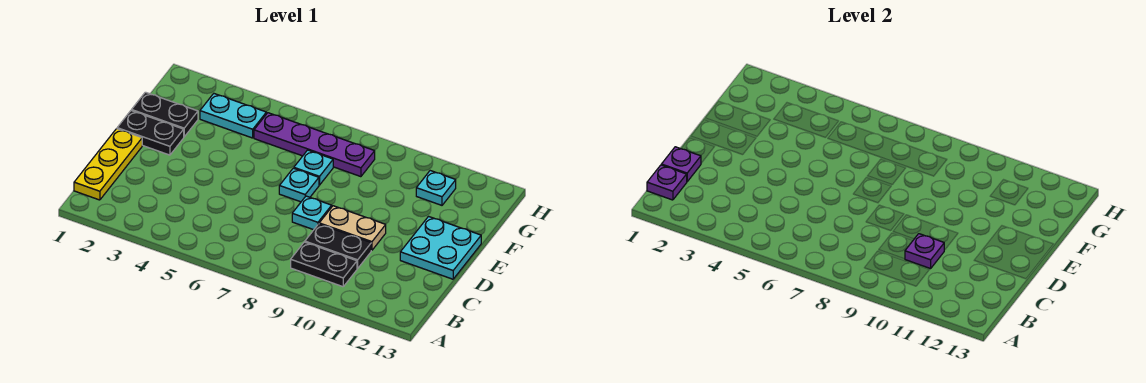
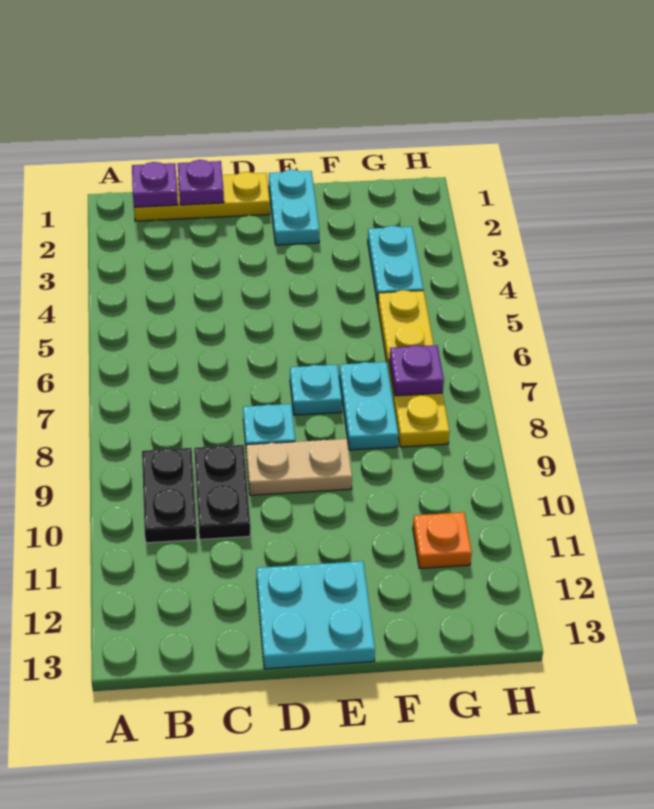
purple 1x1 plate [905,234,944,269] -> purple 1x1 plate moved to [389,345,444,396]
tan 1x2 plate [319,206,386,250] -> tan 1x2 plate turned to [246,439,352,495]
black 1x2 plate [117,110,184,155] -> cyan 1x2 plate [269,170,319,245]
black 1x2 plate [132,92,198,137] -> none
cyan 1x1 plate [294,150,333,185] -> cyan 1x2 plate [339,362,398,450]
purple 1x4 plate [254,113,375,177] -> yellow 1x4 plate [378,290,450,447]
cyan 1x1 plate [416,171,456,205] -> orange 1x1 plate [413,512,472,569]

